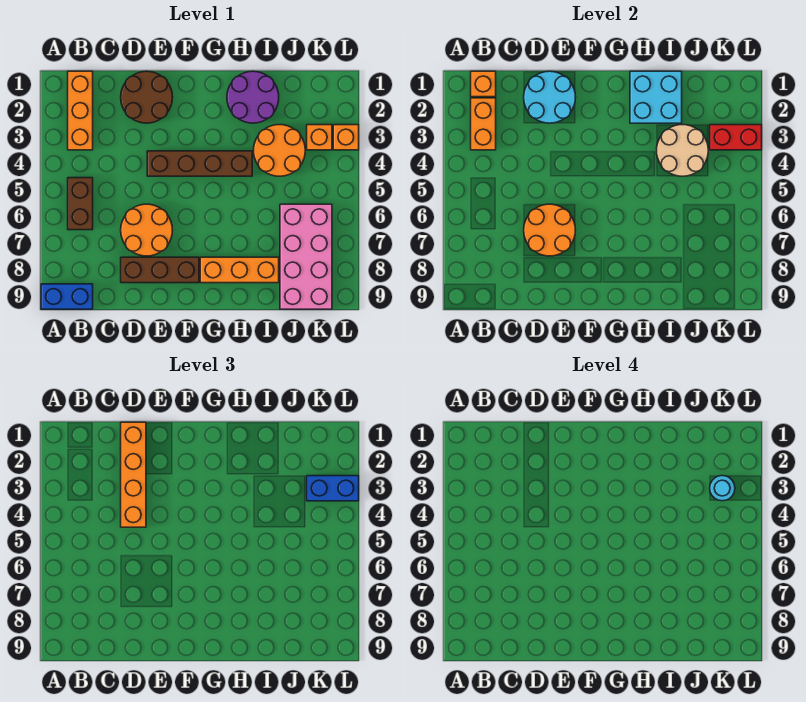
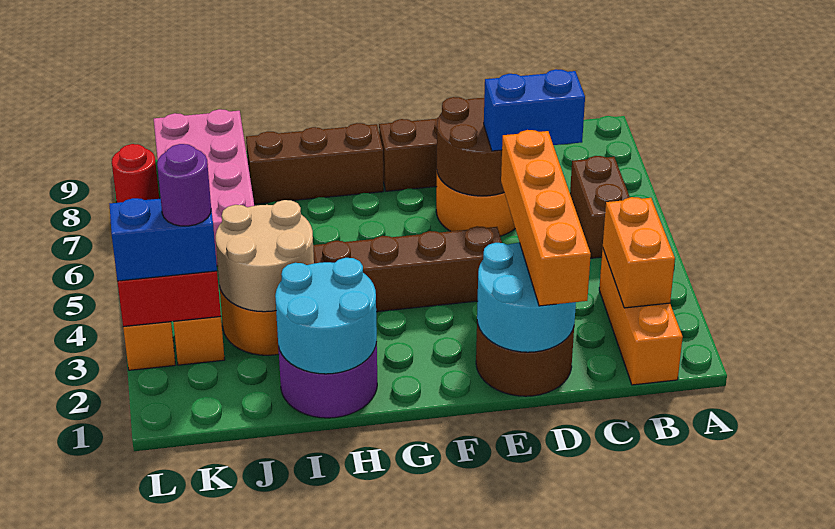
blue 1x2 brick [41,284,93,309] -> blue 1x2 brick moved to [484,69,585,151]
orange 1x1 brick [471,71,496,97] -> none
orange 2x2 round brick [524,204,575,256] -> brown 2x2 round brick [437,97,504,196]
orange 1x3 brick [200,257,279,283] -> brown 1x3 brick [246,123,384,204]
cyan 2x2 brick [630,71,682,123] -> cyan 2x2 round brick [275,258,377,374]
cyan 1x1 round brick [710,476,735,501] -> purple 1x1 round brick [157,144,211,226]
none -> red 1x1 round brick [112,144,159,203]

